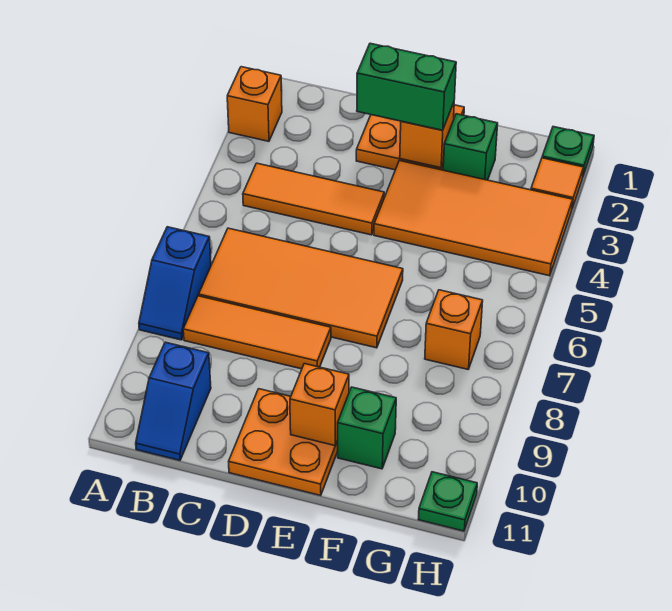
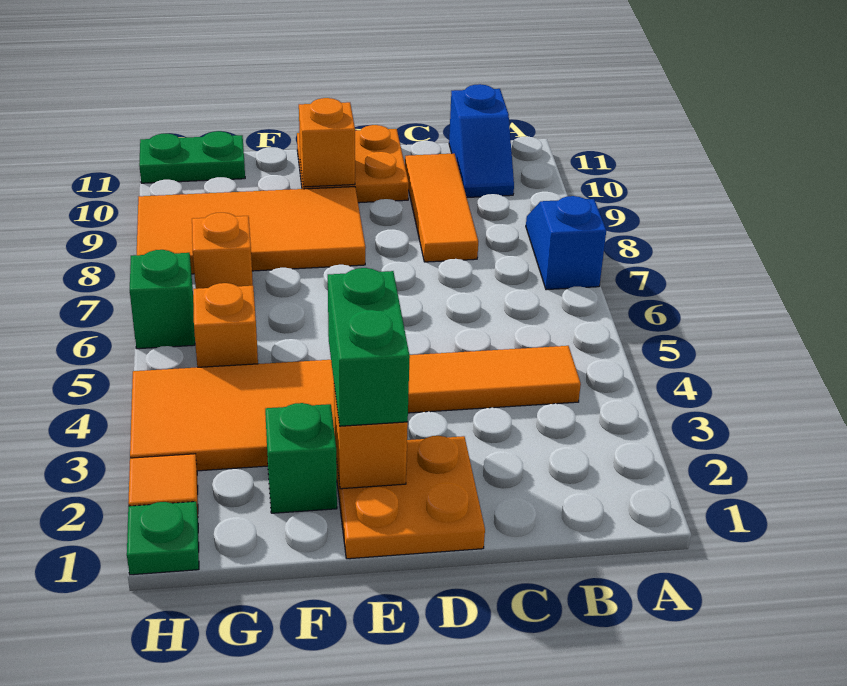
orange 1x1 brick [227,67,282,141] -> orange 1x1 brick moved to [193,283,258,367]
orange 2x4 tile [199,228,403,348] -> orange 2x4 tile moved to [137,187,366,274]
orange 1x3 tile [183,296,331,369] -> orange 1x3 tile turned to [405,154,478,262]
blue 1x2 slope [136,342,211,460] -> blue 1x2 slope turned to [449,84,514,197]
green 1x2 brick [357,43,456,130] -> green 1x2 brick turned to [328,268,410,426]
green 1x1 brick [337,387,396,469] -> green 1x1 brick moved to [130,250,195,349]
green 1x1 plate [418,472,477,531] -> green 1x2 plate [139,131,245,183]

